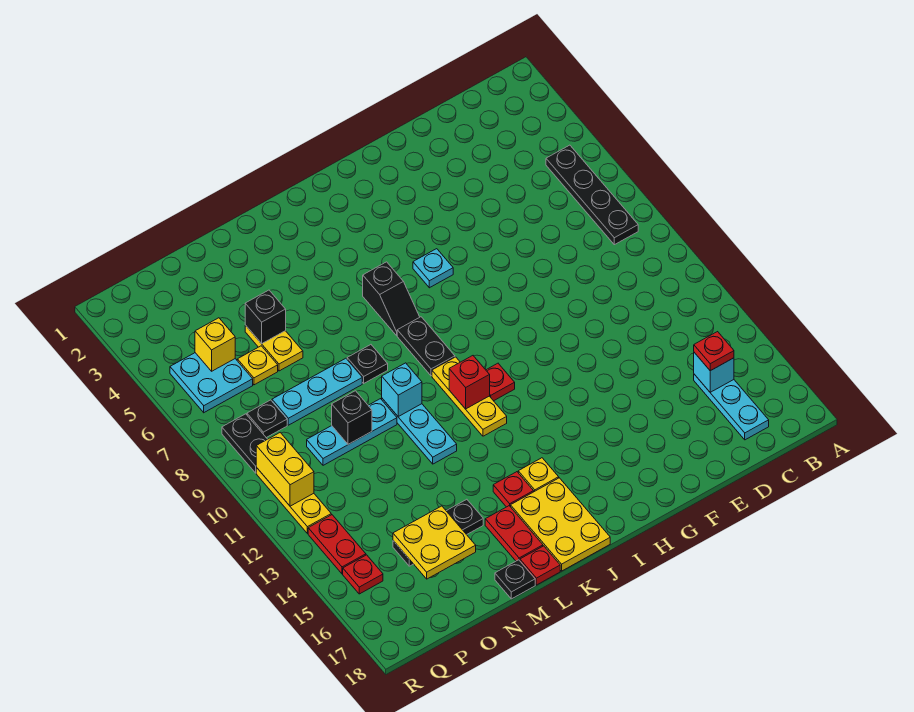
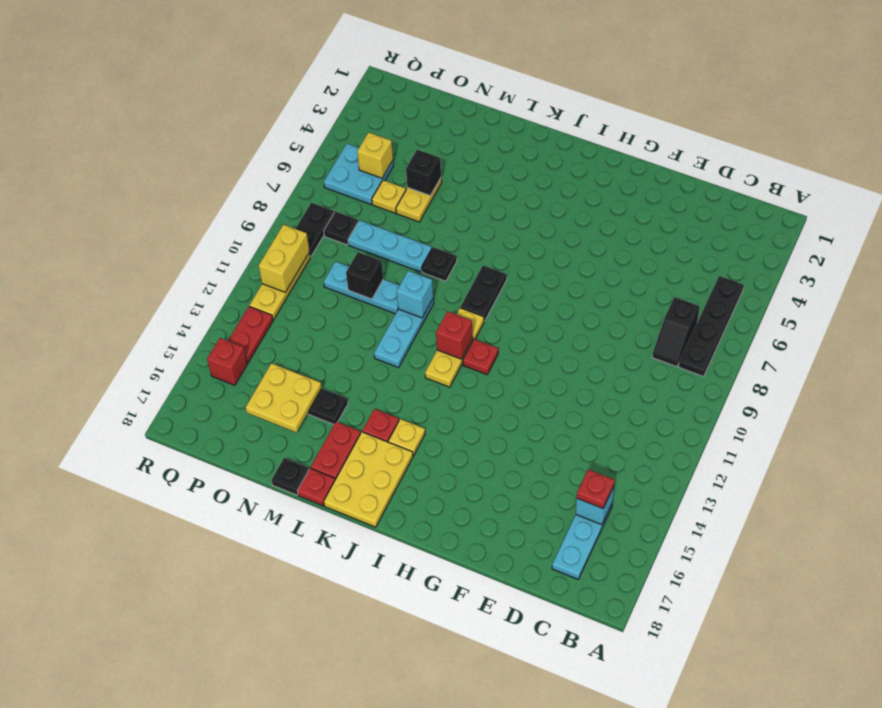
cyan 1x1 plate [413,249,453,288] -> none
black 1x2 slope [363,262,420,335] -> black 1x2 slope moved to [652,297,700,367]
red 1x1 plate [343,555,383,594] -> red 1x1 brick [207,338,247,385]

